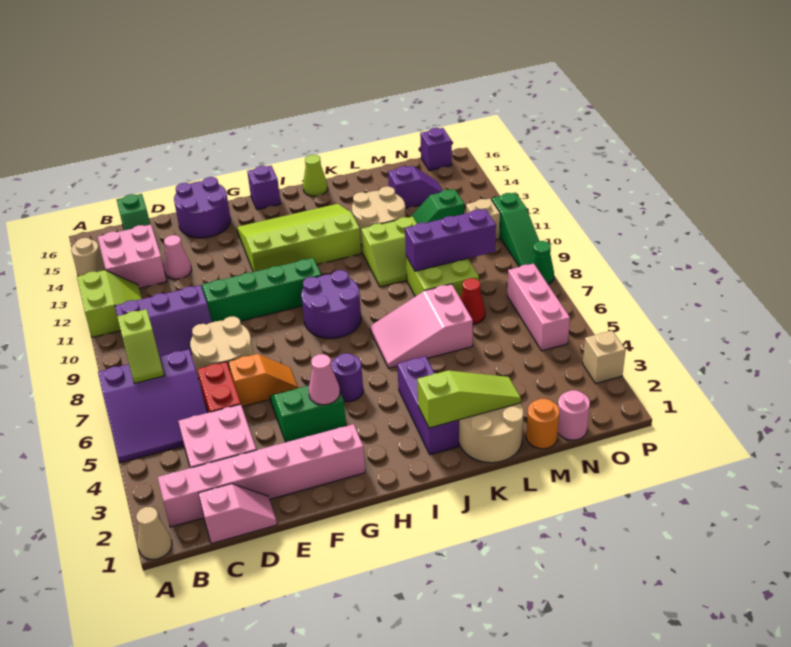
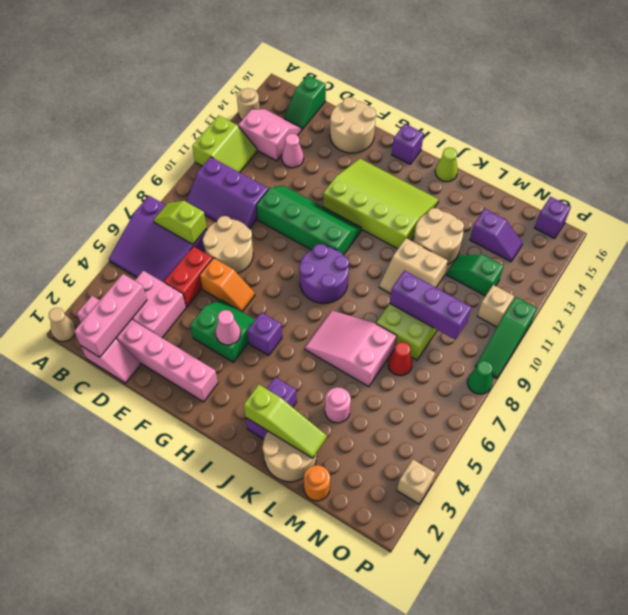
lime 1x2 slope [117,309,164,383] -> lime 1x2 slope turned to [154,201,207,244]
pink 2x2 brick [98,224,166,288] -> pink 2x2 slope [238,109,301,161]
purple 2x2 round brick [174,177,231,238] -> tan 2x2 round brick [330,97,376,153]
purple 1x1 round brick [331,353,363,402] -> purple 1x1 brick [247,312,282,356]
purple 1x3 brick [397,356,459,455] -> purple 1x2 brick [246,377,297,439]
lime 2x2 slope [361,217,417,287] -> tan 2x2 slope [379,238,448,294]
pink 1x1 round brick [558,390,590,440] -> pink 1x1 round brick moved to [325,387,351,423]
pink 1x3 brick [507,264,570,351] -> pink 1x3 brick moved to [74,274,147,357]

